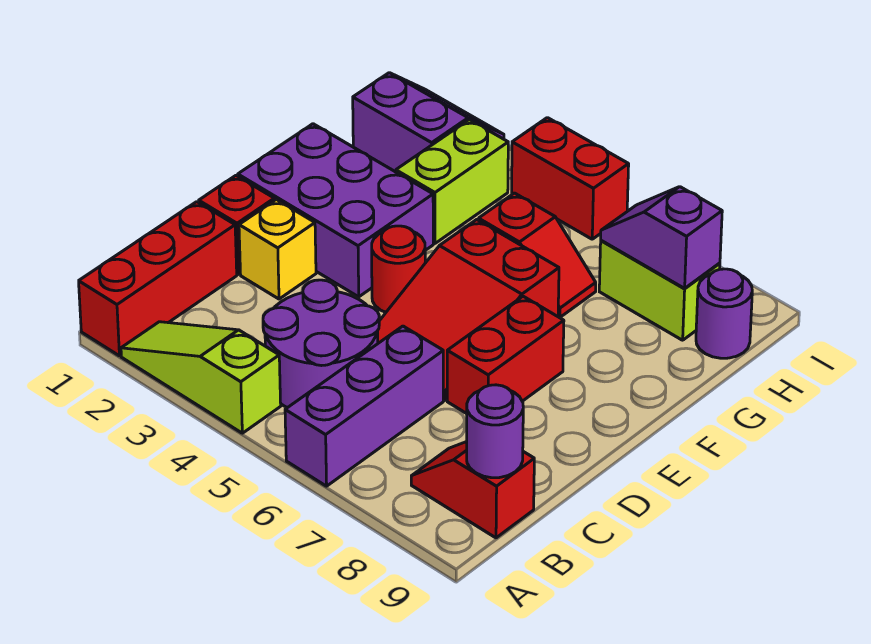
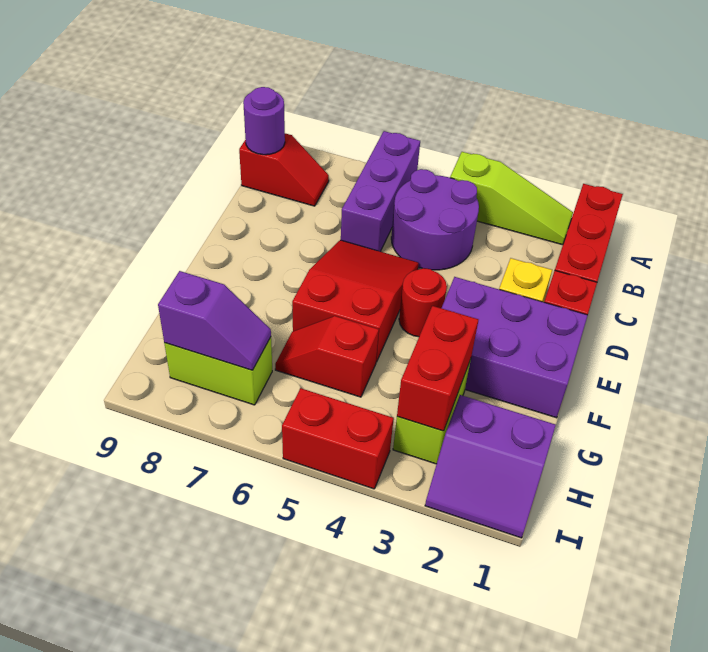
red 1x2 brick [447,296,564,414] -> red 1x2 brick moved to [397,306,478,431]
purple 1x1 round brick [696,269,752,358] -> none

